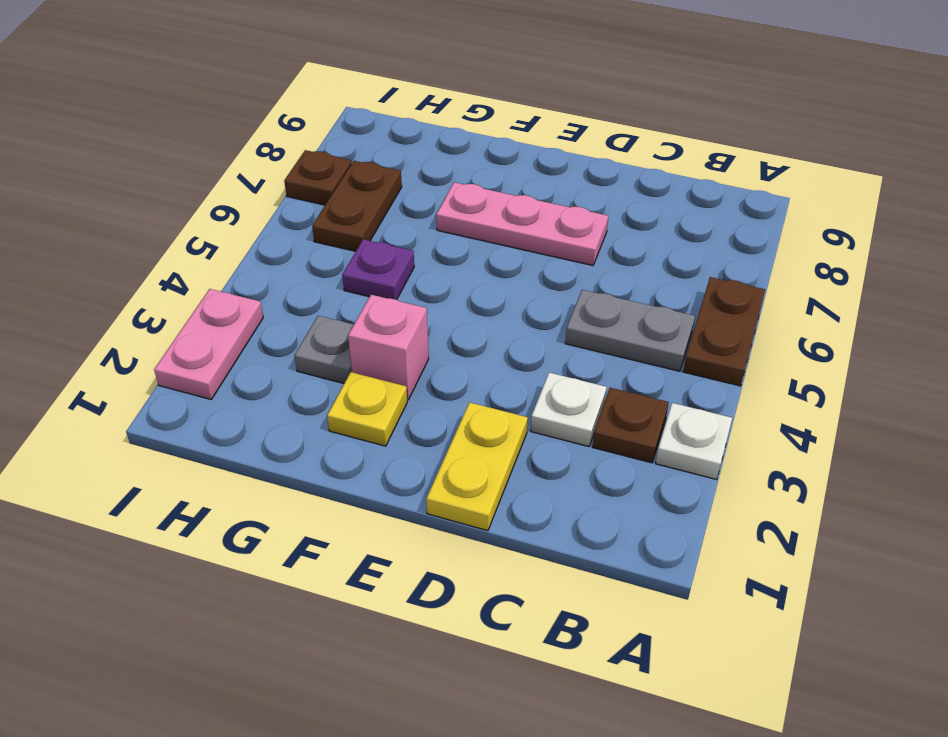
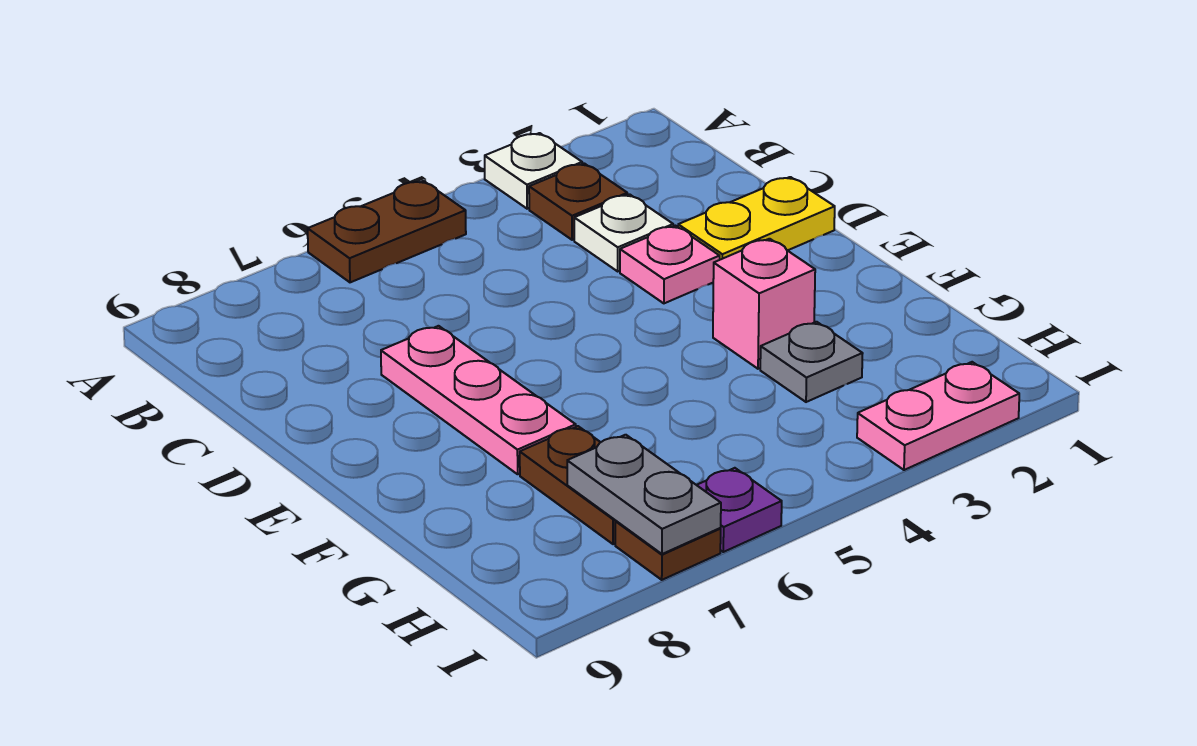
grey 1x2 plate [565,290,695,371] -> grey 1x2 plate moved to [567,435,721,554]
none -> pink 1x1 plate [620,226,720,303]
yellow 1x1 plate [327,372,407,446] -> none
purple 1x1 plate [342,239,414,300] -> purple 1x1 plate moved to [697,468,782,552]
brown 1x2 plate [312,161,402,251] -> brown 1x2 plate turned to [520,426,616,544]

